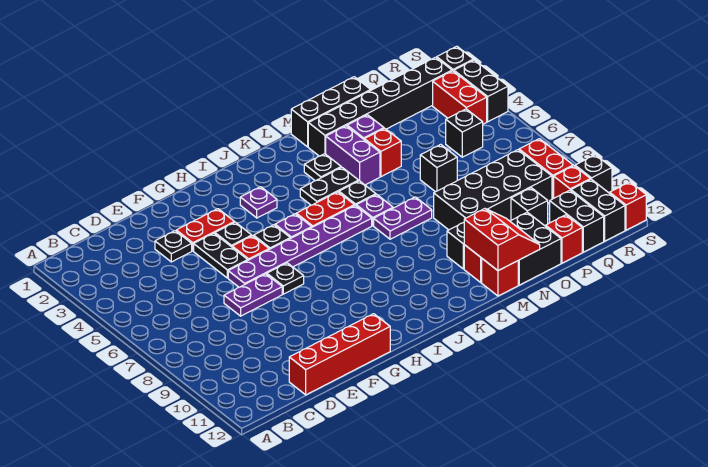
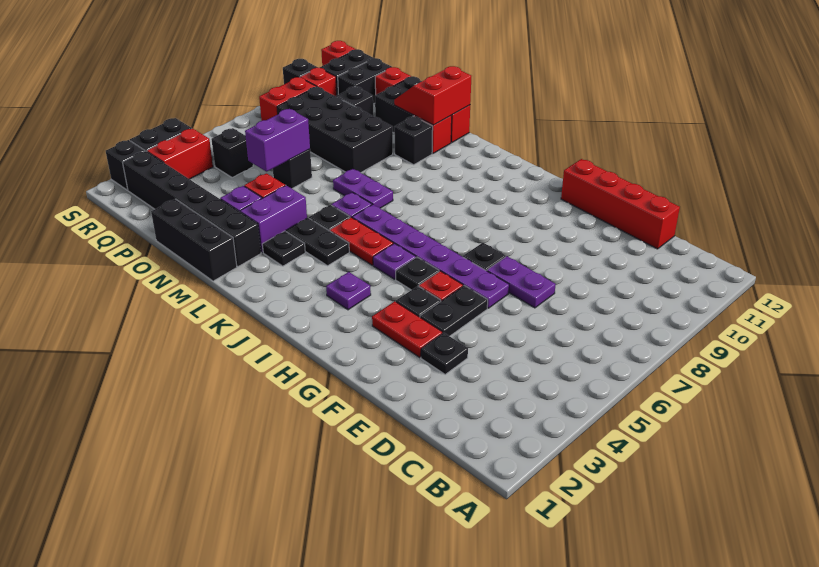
none -> purple 1x2 brick [245,109,310,172]

